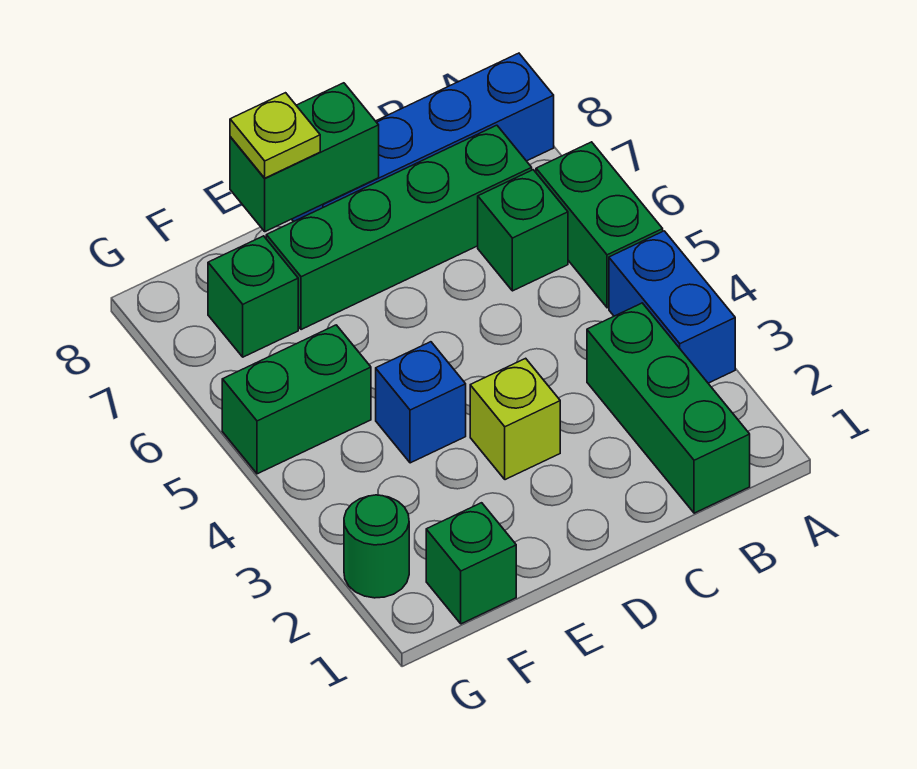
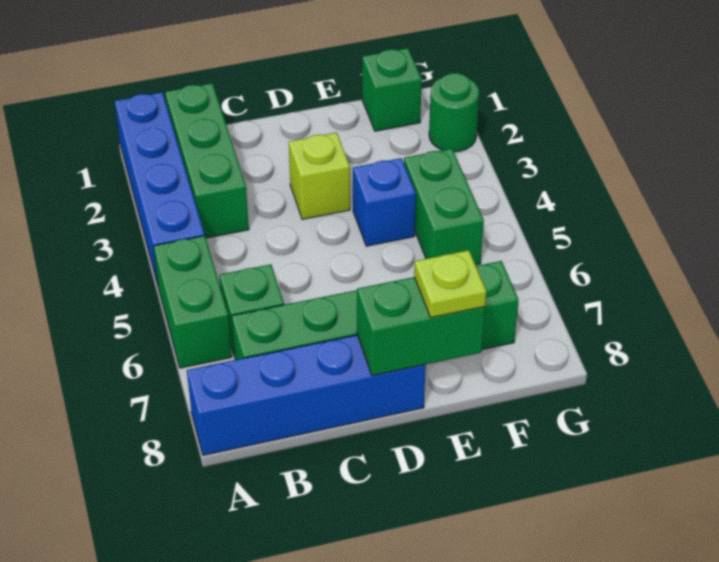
blue 1x2 brick [609,231,735,383] -> blue 1x4 brick [115,92,205,285]
green 1x2 brick [222,325,371,474] -> green 1x2 brick turned to [404,149,484,265]

